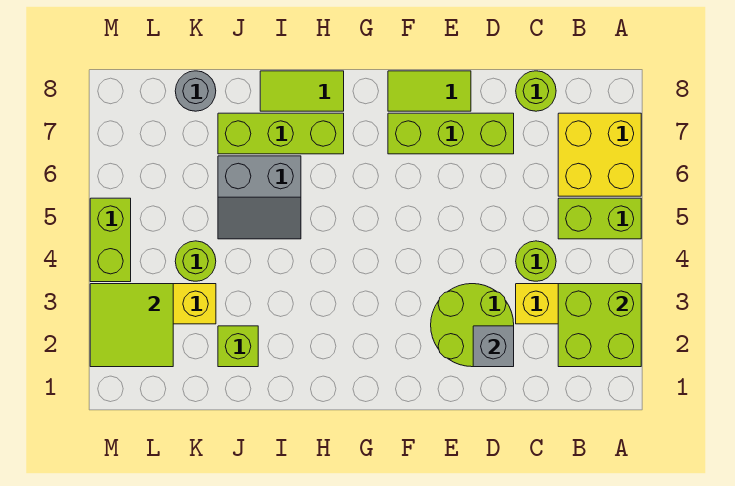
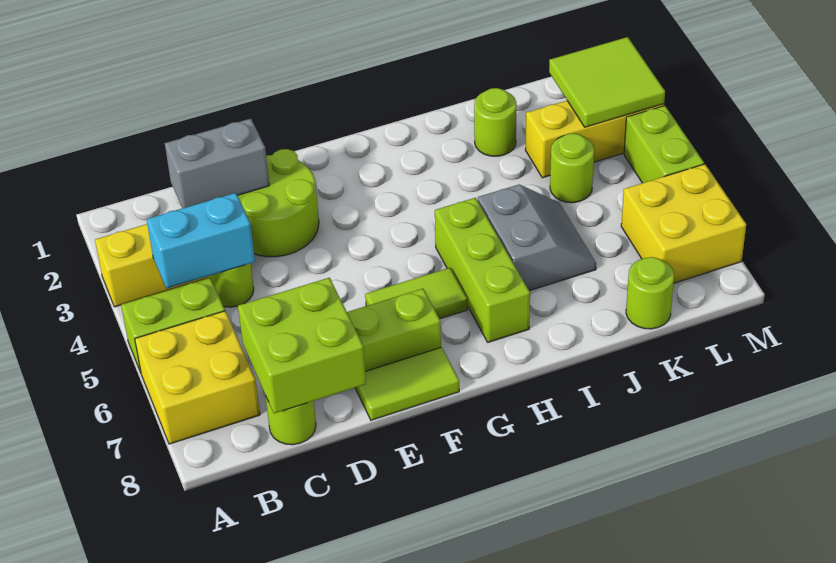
lime 2x2 brick [558,284,641,367] -> lime 2x2 brick moved to [238,278,366,413]
none -> cyan 1x2 brick [147,193,255,289]
grey 1x1 brick [473,326,514,367] -> grey 1x2 brick [165,119,269,208]
lime 1x3 brick [218,113,344,154] -> lime 1x3 brick turned to [435,198,530,342]
lime 1x2 tile [260,71,344,111] -> lime 1x2 tile moved to [365,268,467,319]
grey 2x2 slope [218,156,301,239] -> grey 2x2 slope turned to [478,185,596,291]
lime 1x1 brick [218,326,258,367] -> lime 1x1 round brick [474,88,517,156]
grey 1x1 round brick [175,71,216,111] -> lime 1x1 round brick [626,257,674,329]
none -> yellow 2x2 brick [621,164,746,283]

